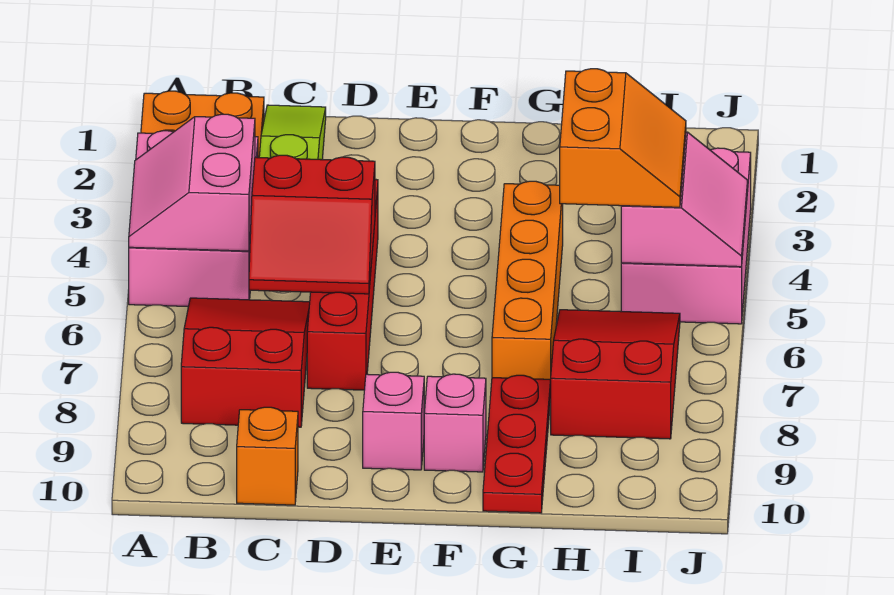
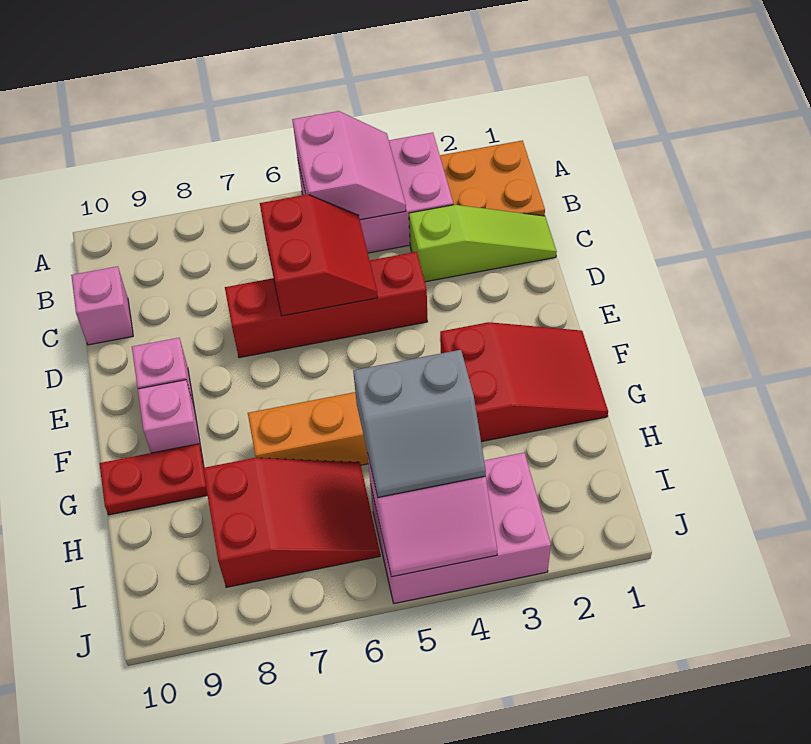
pink 2x2 slope [129,114,255,251] -> pink 2x2 slope turned to [292,111,406,220]
red 2x3 slope [181,298,310,427] -> red 2x3 slope moved to [440,322,608,442]
red 2x2 slope [249,155,375,294] -> red 2x2 slope turned to [260,194,378,316]
orange 1x1 brick [237,407,298,505] -> pink 1x1 brick [71,266,133,345]
red 1x3 plate [483,375,551,513] -> red 1x2 plate [100,444,208,515]
orange 2x2 slope [560,69,686,207] -> grey 2x2 slope [353,350,486,497]

